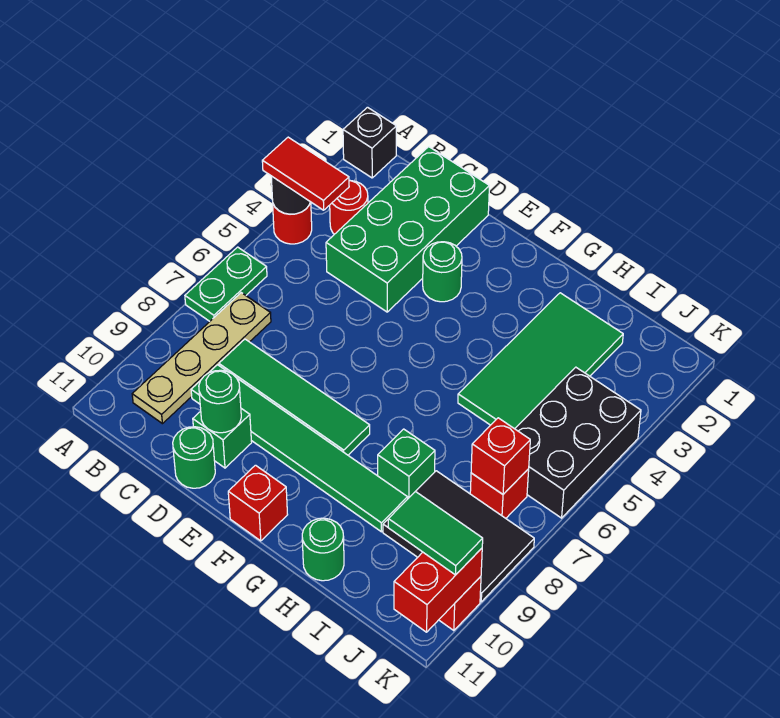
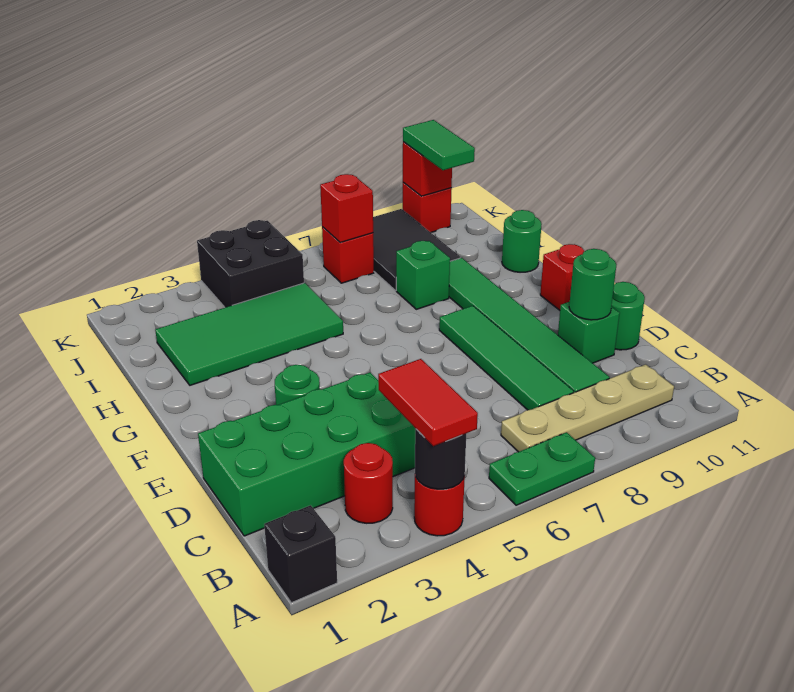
black 2x3 brick [515,367,641,518] -> black 2x2 brick [197,220,304,308]
red 1x2 brick [394,548,482,632] -> red 1x1 brick [403,142,452,196]

